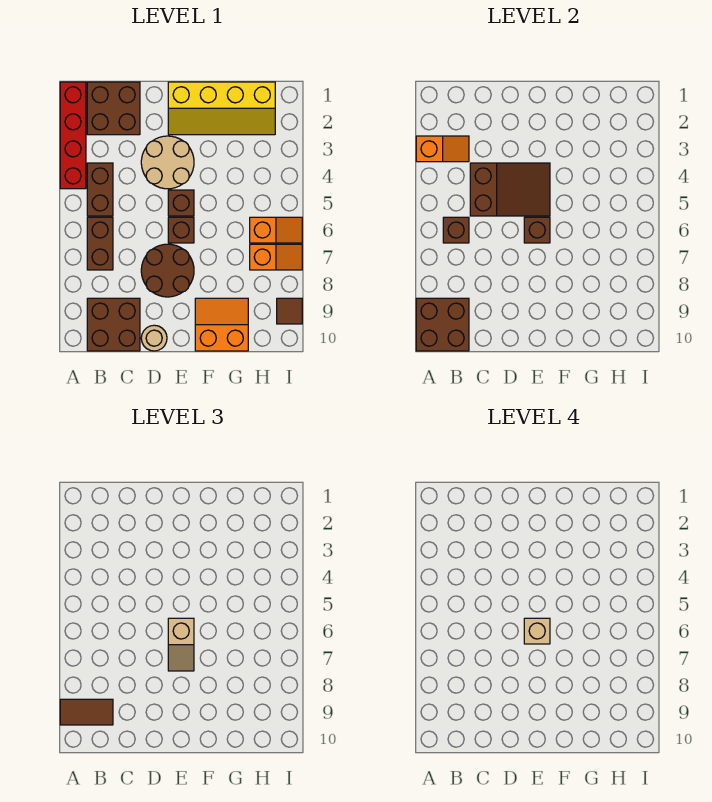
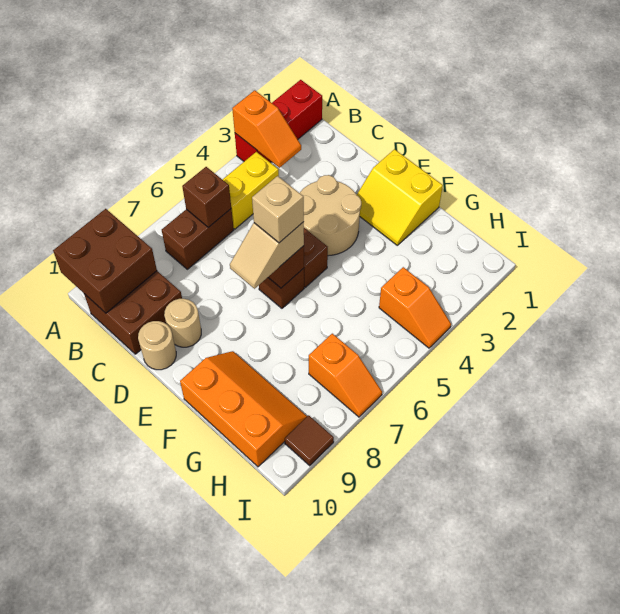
red 1x4 brick [60,82,86,189] -> red 1x3 brick [235,80,322,162]
brown 1x2 tile [60,699,113,725] -> none
brown 2x2 brick [87,82,140,135] -> none
brown 1x2 brick [87,163,113,216] -> yellow 1x2 brick [222,152,279,229]
brown 2x3 slope [470,163,550,216] -> none
brown 2x2 round brick [141,244,194,297] -> none
none -> tan 1x1 round brick [164,299,201,347]
yellow 2x4 slope [168,82,275,135] -> yellow 2x2 slope [357,149,443,245]
orange 2x2 slope [195,298,248,351] -> orange 2x3 slope [180,351,307,467]
orange 1x2 slope [250,217,302,243] -> orange 1x2 slope moved to [379,267,451,348]

